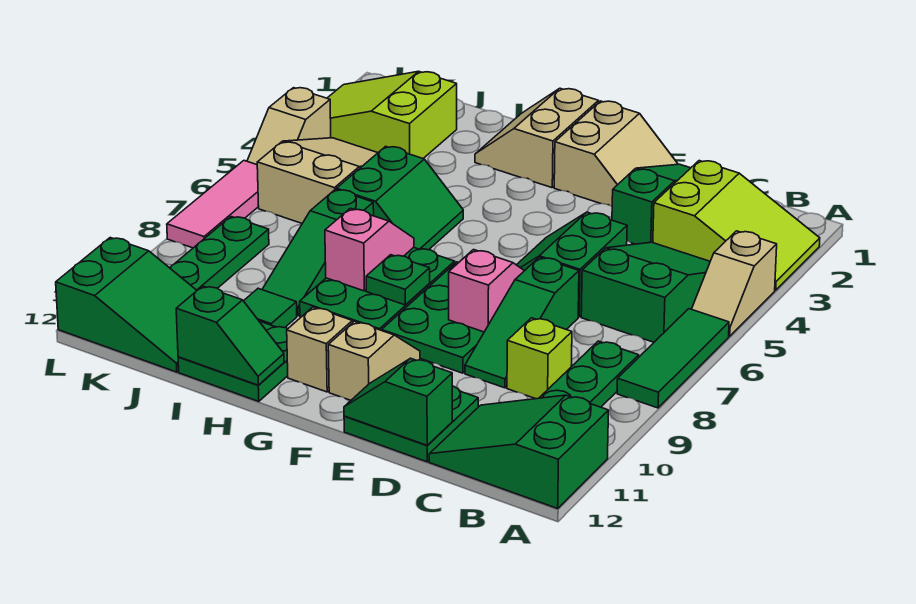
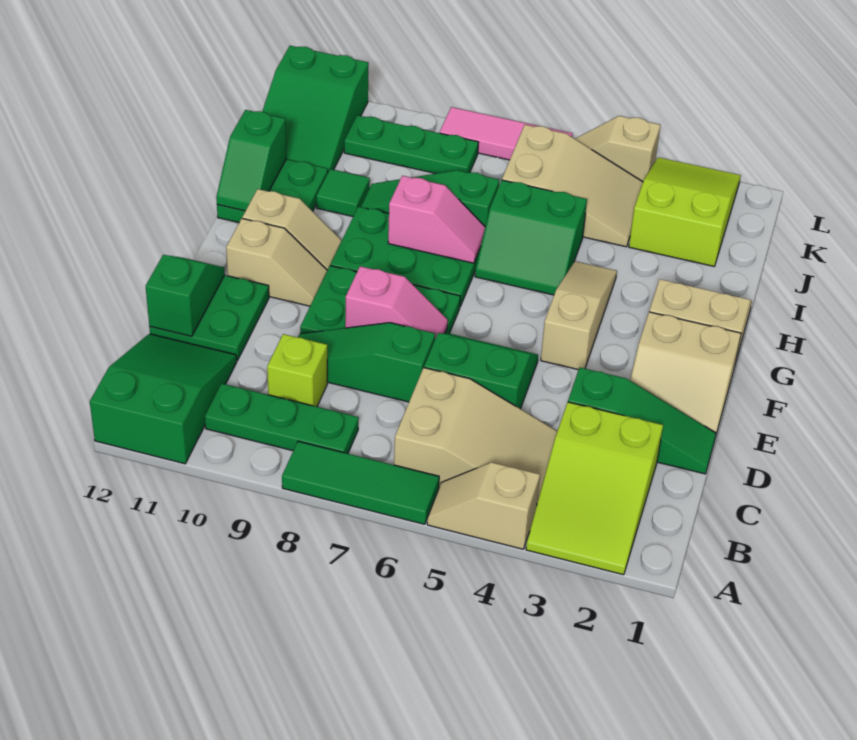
green 2x3 slope [581,242,710,342] -> tan 2x3 slope [394,368,557,503]
none -> tan 1x3 slope [541,261,617,370]
green 1x1 plate [366,255,430,305] -> none

